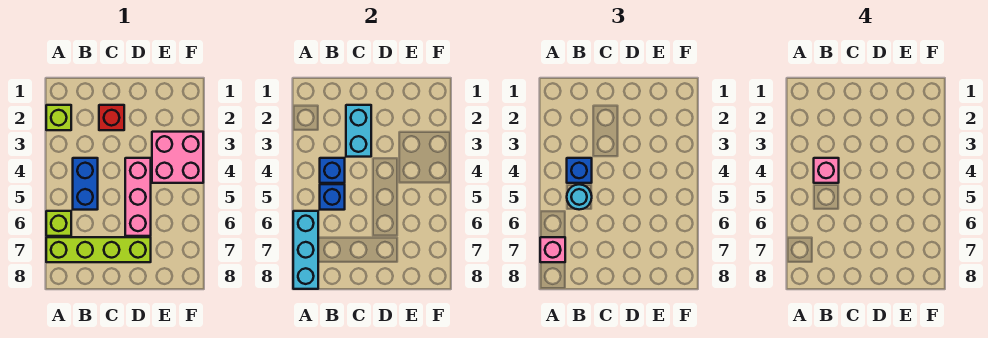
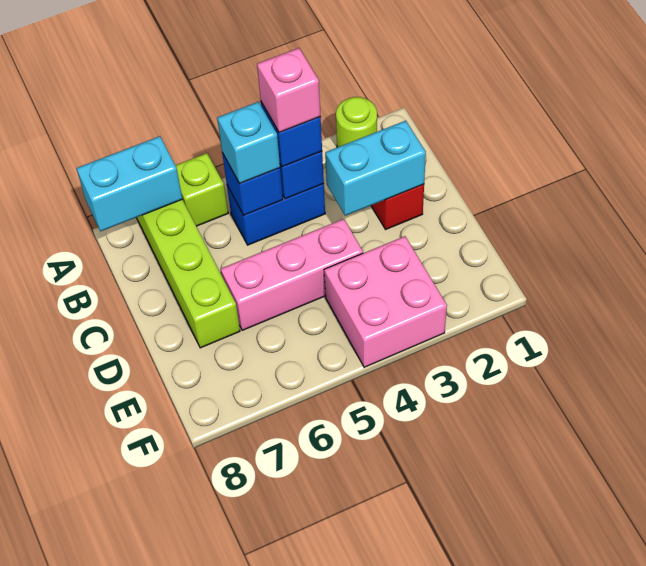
lime 1x1 brick [46,105,71,130] -> lime 1x1 round brick [336,97,377,147]
cyan 1x3 brick [293,211,318,289] -> cyan 1x2 brick [76,136,182,231]
pink 1x1 brick [540,237,565,262] -> none
cyan 1x1 round brick [567,184,592,210] -> cyan 1x1 brick [217,102,280,184]

